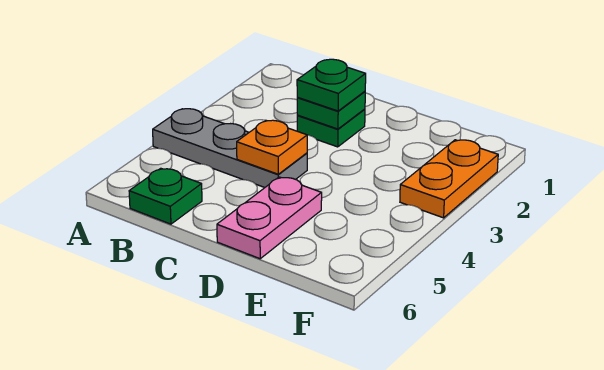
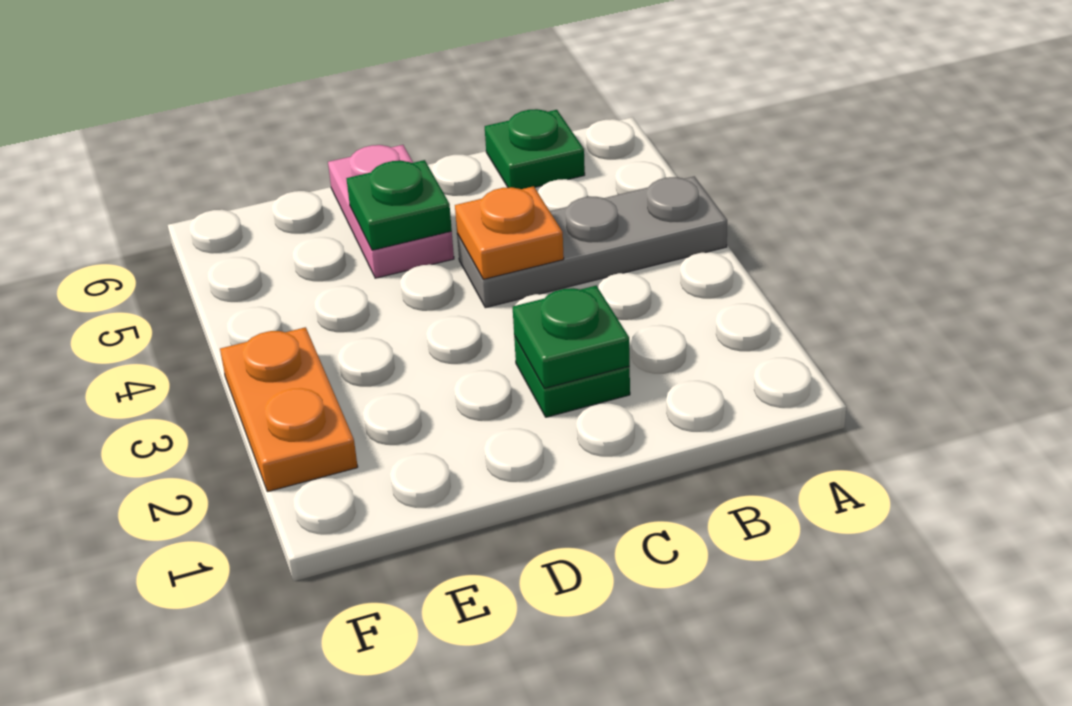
green 1x1 plate [297,59,366,111] -> green 1x1 plate moved to [346,160,452,250]

